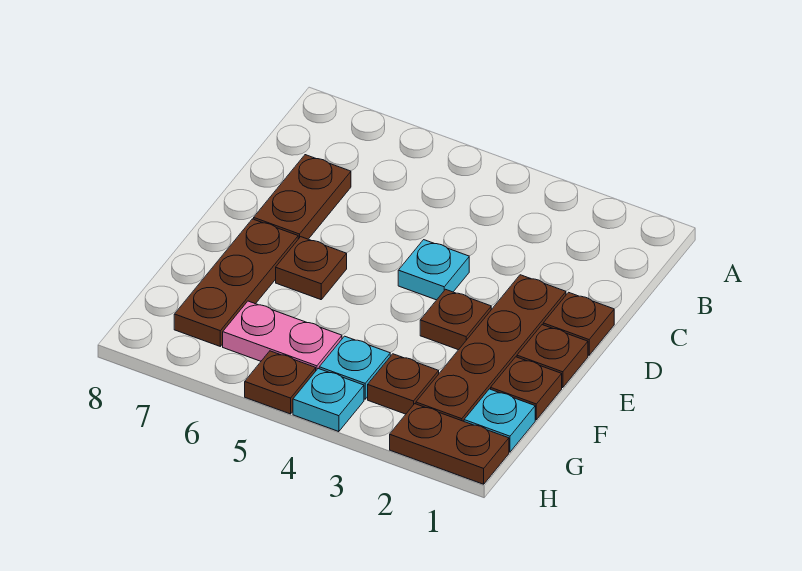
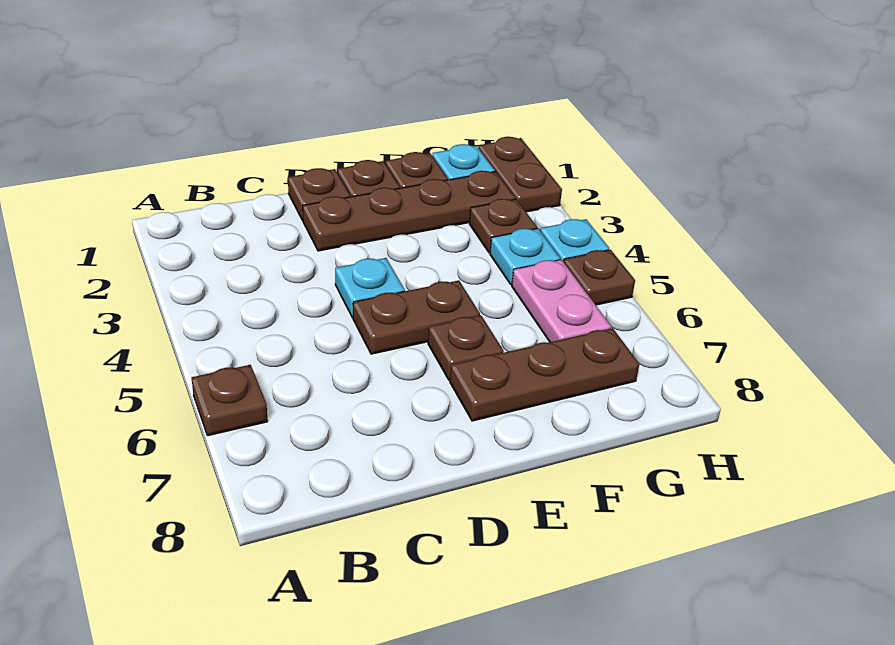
brown 1x2 plate [254,155,351,239] -> brown 1x2 plate moved to [353,281,480,354]
brown 1x1 plate [420,289,491,350] -> brown 1x1 plate moved to [192,365,268,436]

